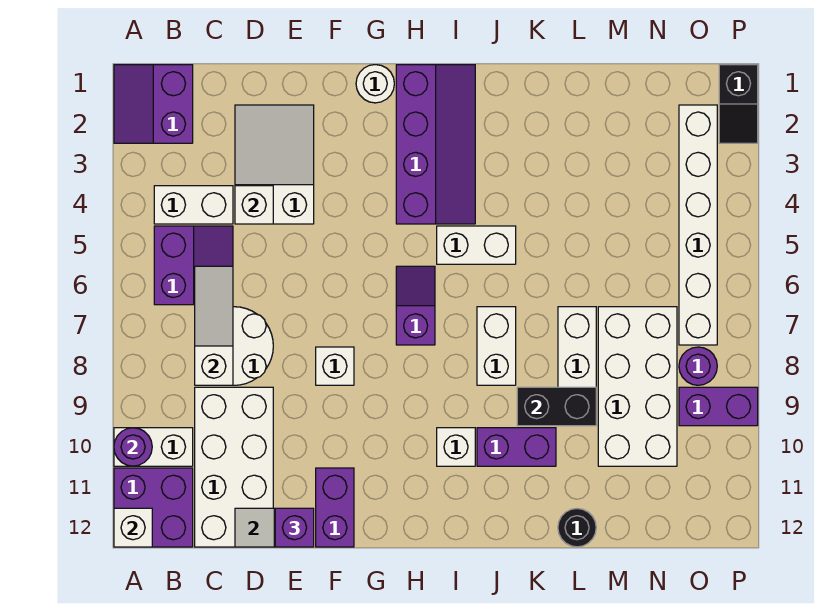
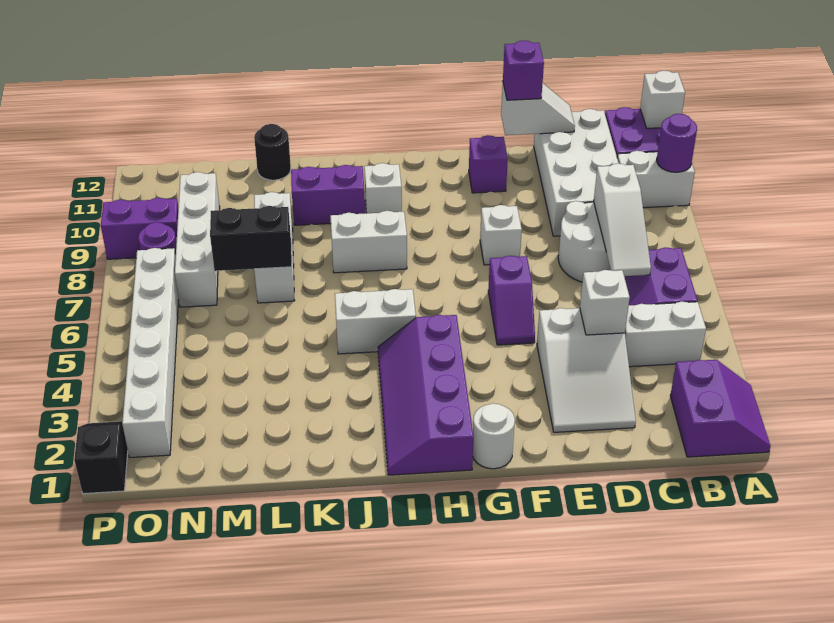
purple 1x2 brick [316,468,354,547] -> purple 1x1 brick [469,135,508,193]
purple 1x2 slope [396,266,435,345] -> purple 1x2 slope moved to [488,256,535,345]
white 1x2 brick [477,307,516,385] -> white 1x2 brick turned to [330,211,407,273]
black 1x2 brick [517,387,596,426] -> black 1x2 brick moved to [210,206,292,271]
white 2x4 brick [598,307,677,466] -> white 1x4 brick [175,172,220,307]

